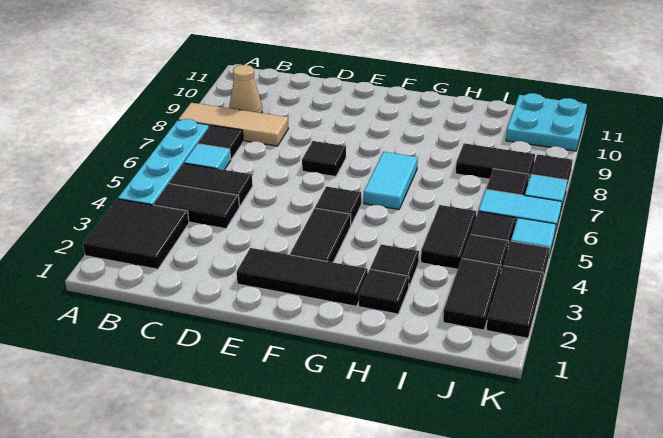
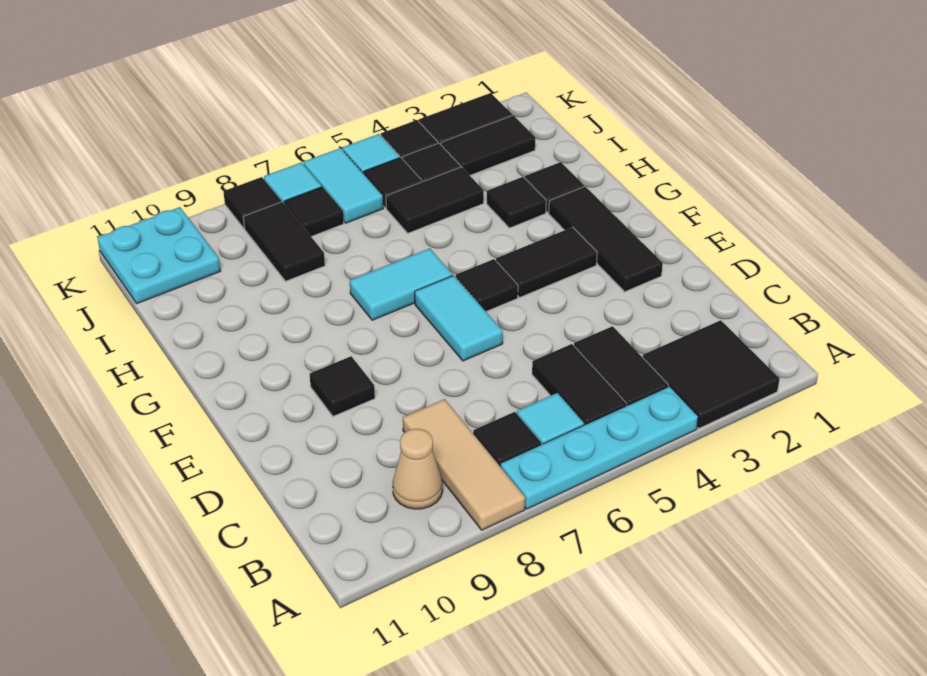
none -> cyan 1x2 tile [415,275,503,361]
black 1x1 tile [302,141,346,177] -> black 1x1 tile moved to [310,356,375,416]

